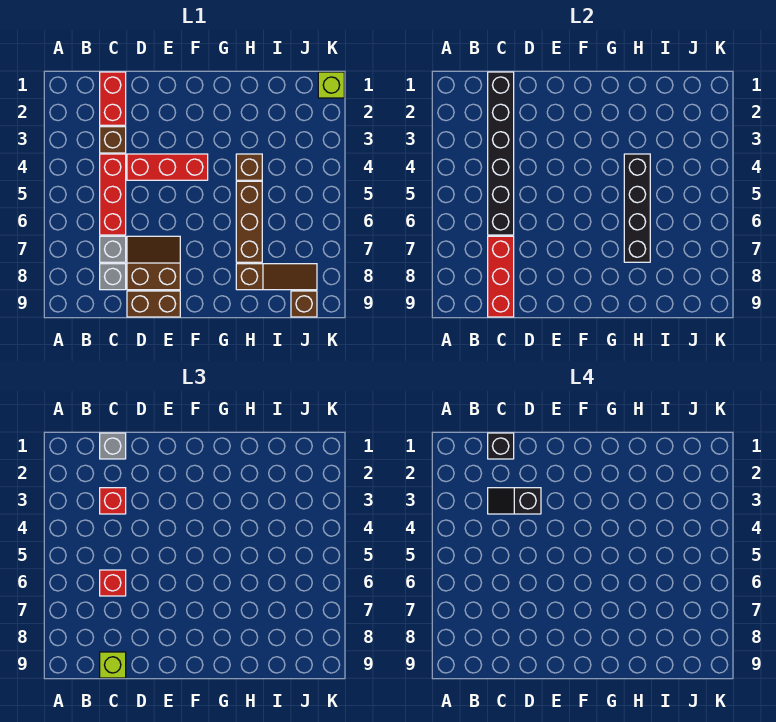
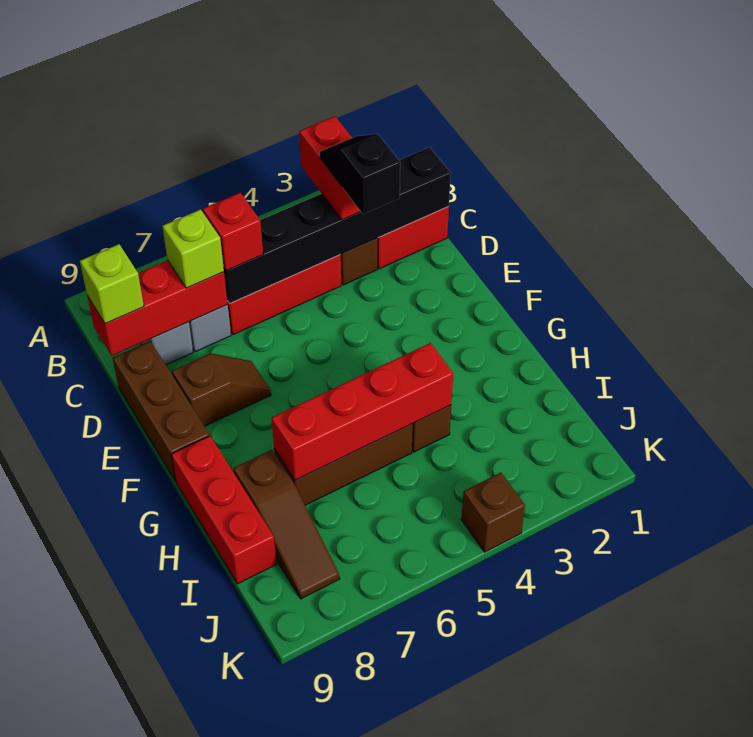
grey 1x1 brick [100,433,126,459] -> none
black 1x1 brick [488,433,514,459] -> none
red 1x1 brick [100,488,126,514] -> red 1x2 brick [299,116,361,220]
red 1x3 brick [127,154,208,180] -> red 1x3 brick moved to [171,436,276,584]
brown 2x2 slope [127,236,180,290] -> brown 1x2 slope [172,353,271,426]
brown 1x2 brick [127,291,180,317] -> brown 1x3 brick [113,341,210,481]
black 1x4 brick [624,154,650,262] -> red 1x4 brick [271,343,453,480]
brown 1x1 brick [291,291,317,317] -> brown 1x1 brick moved to [461,473,525,552]
lime 1x1 brick [318,72,344,98] -> lime 1x1 brick moved to [162,209,224,288]

